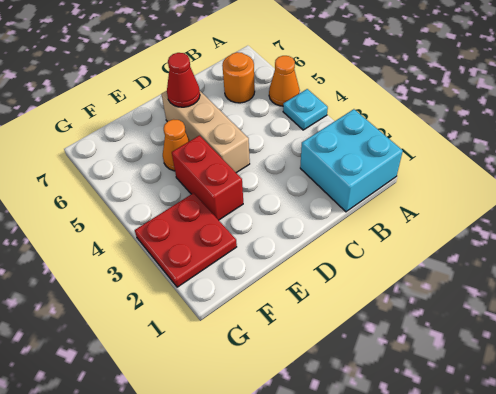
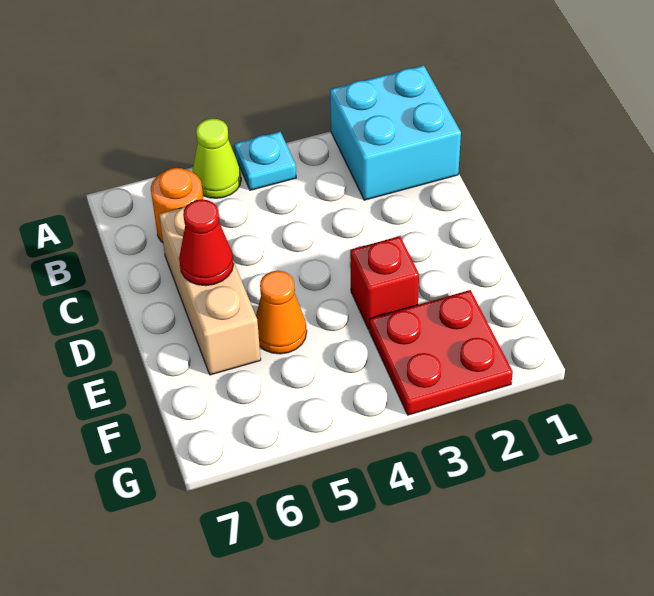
orange 1x1 cone [269,56,300,106] -> lime 1x1 cone [192,119,241,198]
tan 1x3 brick [161,91,250,173] -> tan 1x3 brick turned to [159,206,261,375]
red 1x2 brick [172,136,243,220] -> red 1x1 brick [350,236,419,330]

